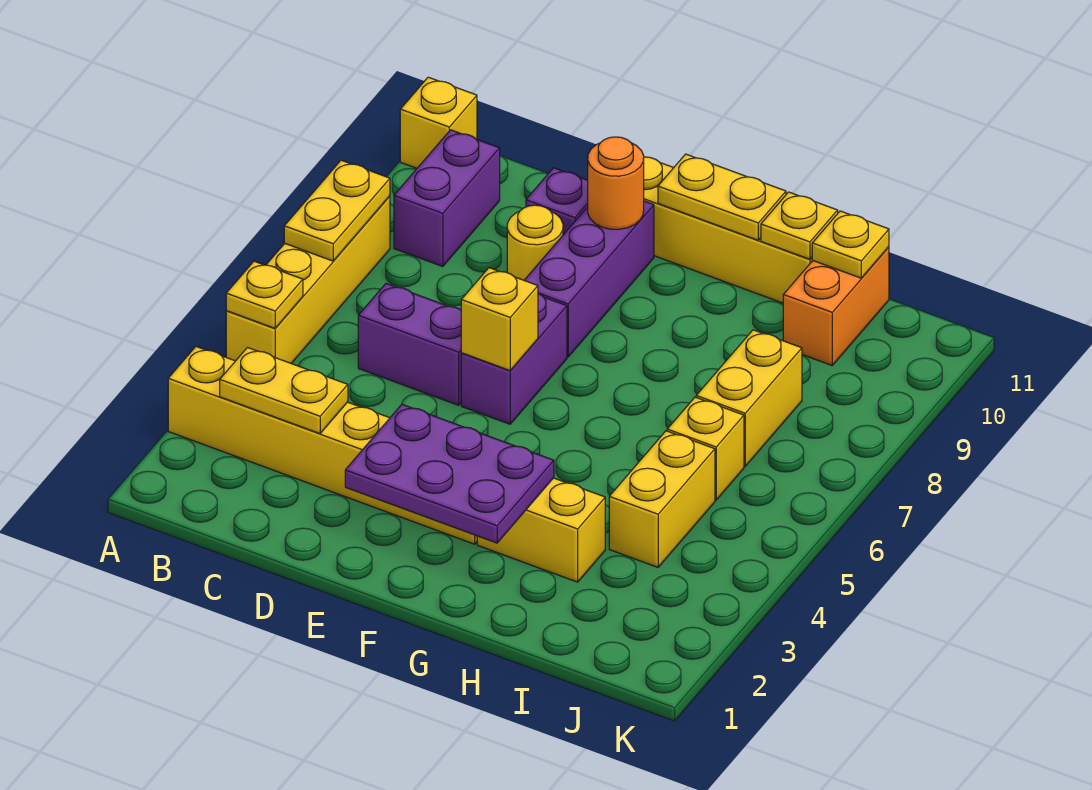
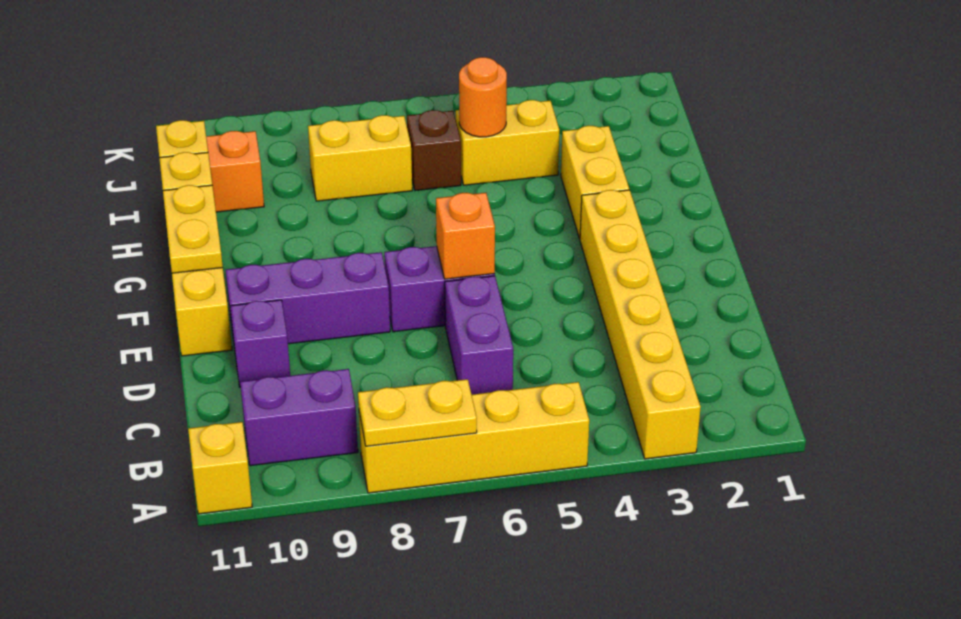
yellow 1x1 plate [226,261,303,328] -> none
yellow 1x2 plate [220,348,348,433] -> none
yellow 1x1 round brick [507,205,563,280] -> none
purple 2x3 plate [345,404,554,543] -> none
yellow 1x1 brick [461,268,538,370] -> orange 1x1 brick [436,193,495,279]
orange 1x1 round brick [588,137,644,229] -> orange 1x1 round brick moved to [459,57,507,137]
yellow 1x1 brick [667,397,744,500] -> brown 1x1 brick [407,110,461,191]

